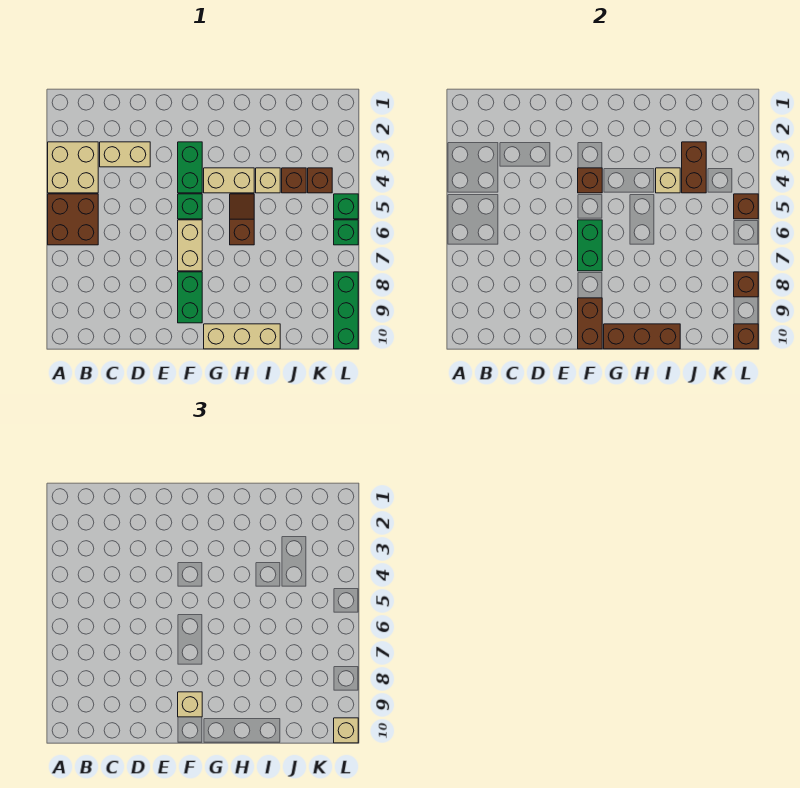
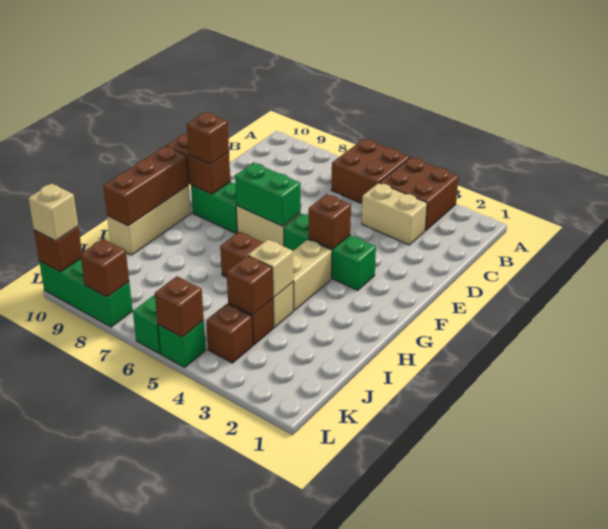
tan 2x2 brick [48,142,98,193] -> brown 2x2 brick [379,157,459,231]
tan 1x2 brick [100,142,150,167] -> tan 1x2 brick turned to [362,183,427,245]
tan 1x1 brick [178,692,202,717] -> brown 1x1 brick [187,112,229,164]
brown 1x2 brick [682,142,706,193] -> brown 1x1 brick [227,256,273,315]

